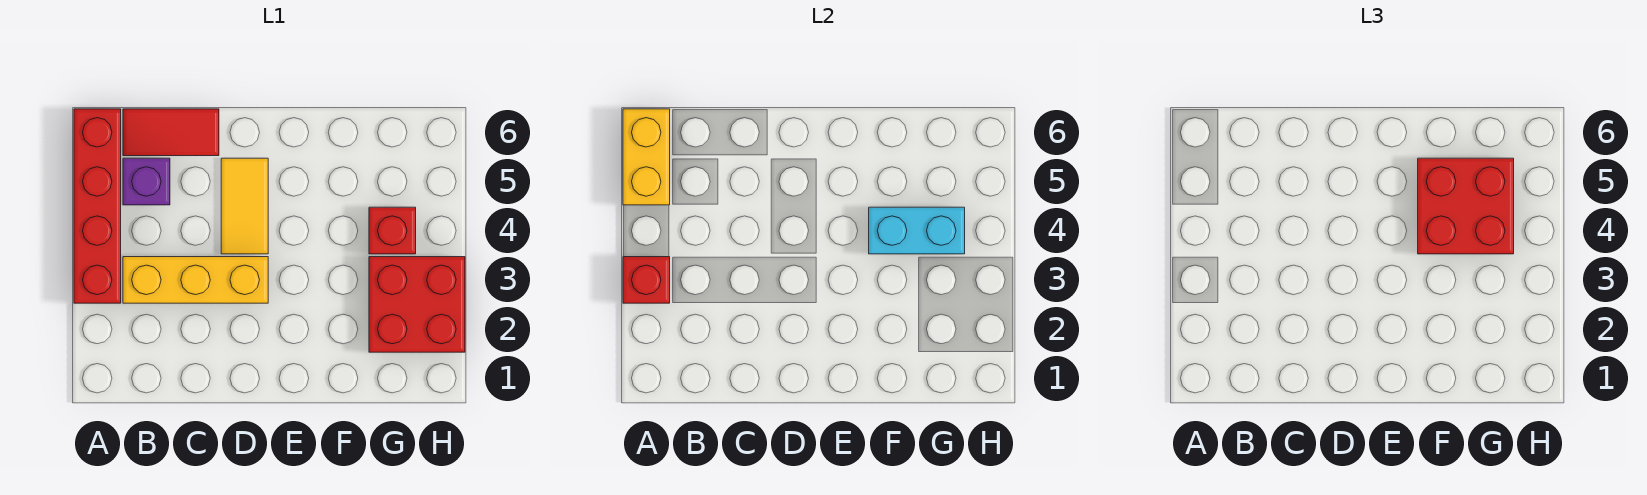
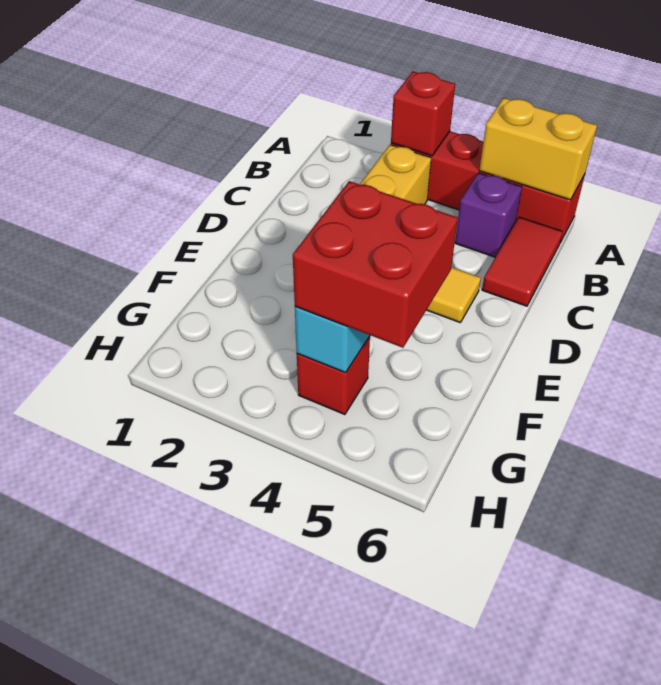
red 2x2 brick [369,257,465,352] -> none

